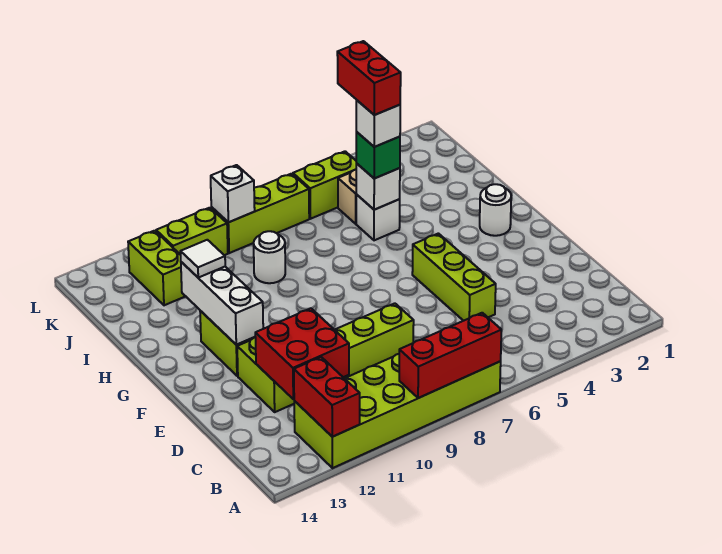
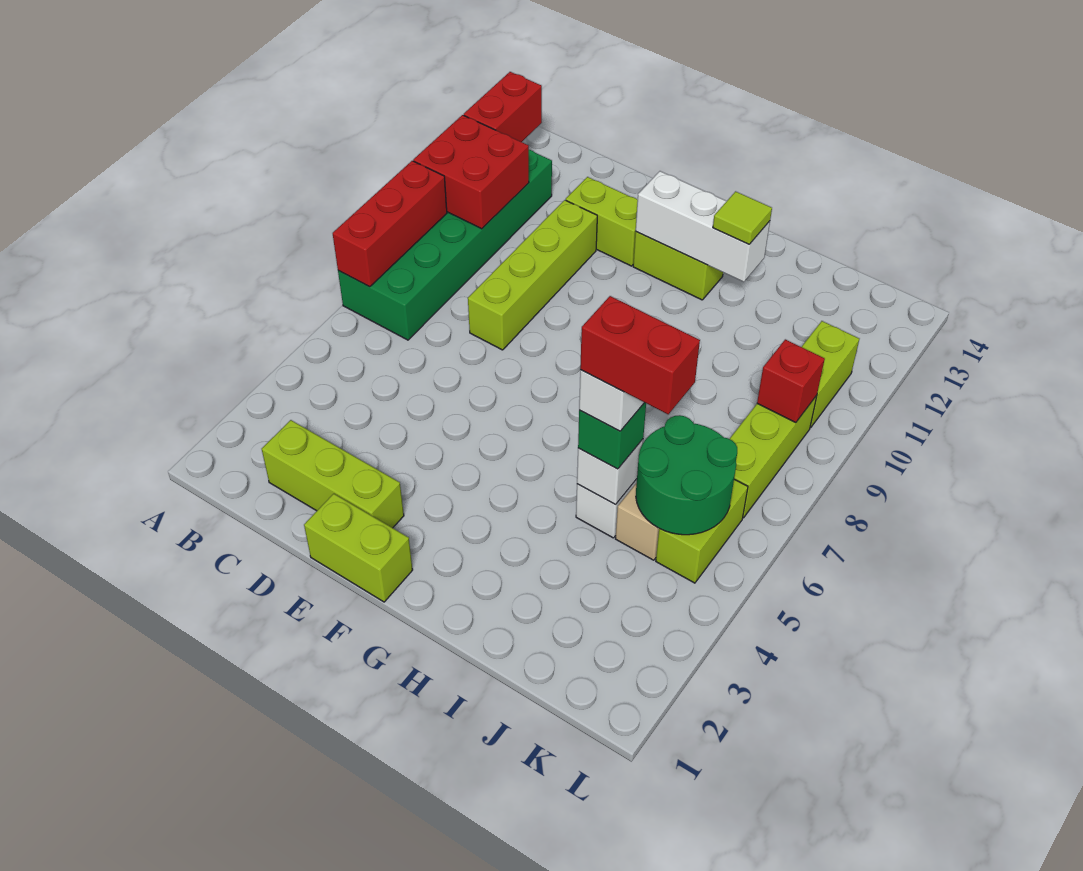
lime 2x6 brick [294,354,501,468] -> green 2x6 brick [338,150,552,340]
red 1x2 brick [294,357,360,437] -> red 1x2 brick turned to [464,72,542,142]
red 2x2 brick [255,308,349,399] -> red 2x2 brick moved to [413,115,529,229]
lime 1x3 brick [412,233,496,321] -> lime 1x3 brick moved to [262,420,404,528]
white 1x1 round brick [480,184,511,236] -> none
white 1x1 tile [180,240,225,278] -> lime 1x1 tile [713,191,772,244]
white 1x1 round brick [254,231,285,283] -> none
none -> green 2x2 round brick [636,415,737,535]
lime 1x2 brick [128,231,185,305] -> lime 1x2 brick moved to [304,494,413,602]
white 1x1 brick [211,165,255,222] -> red 1x1 brick [757,339,825,423]

